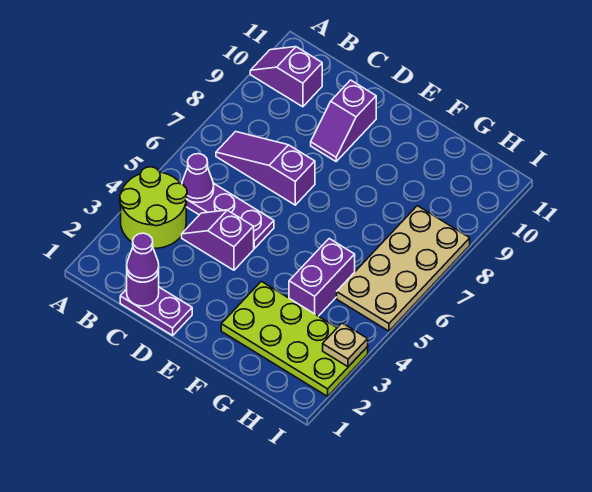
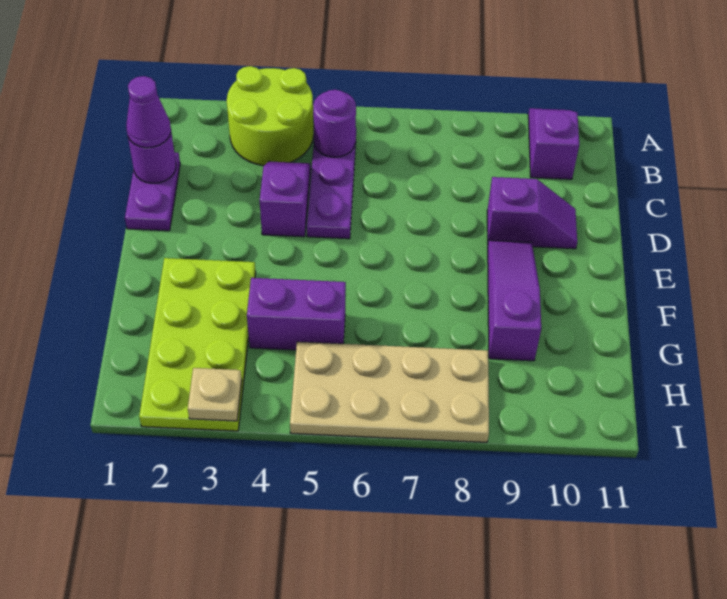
purple 1x1 cone [182,154,214,203] -> purple 1x1 round brick [313,90,356,157]
purple 1x3 slope [216,132,315,205] -> purple 1x3 slope moved to [488,240,541,361]
purple 1x2 slope [311,80,376,161] -> purple 1x2 slope turned to [487,177,577,249]

